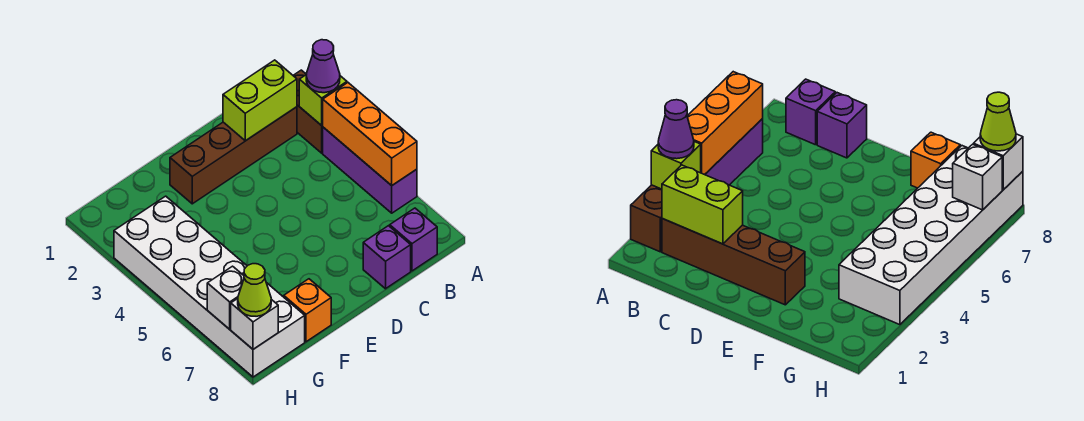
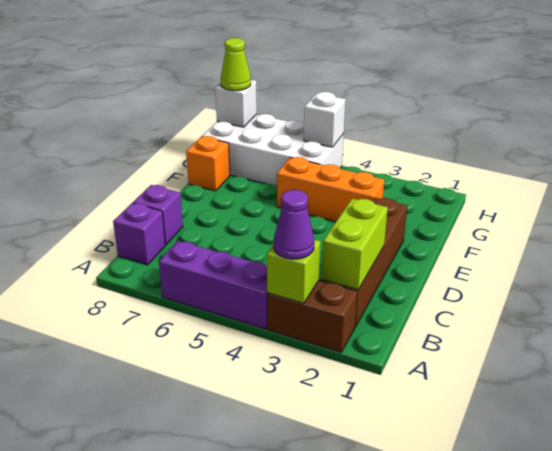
orange 1x3 brick [323,83,417,186] -> orange 1x3 brick moved to [277,157,384,222]
white 2x6 brick [114,196,305,377] -> white 2x4 brick [202,114,344,186]
white 1x1 brick [207,266,244,329] -> white 1x1 brick moved to [304,92,345,147]

